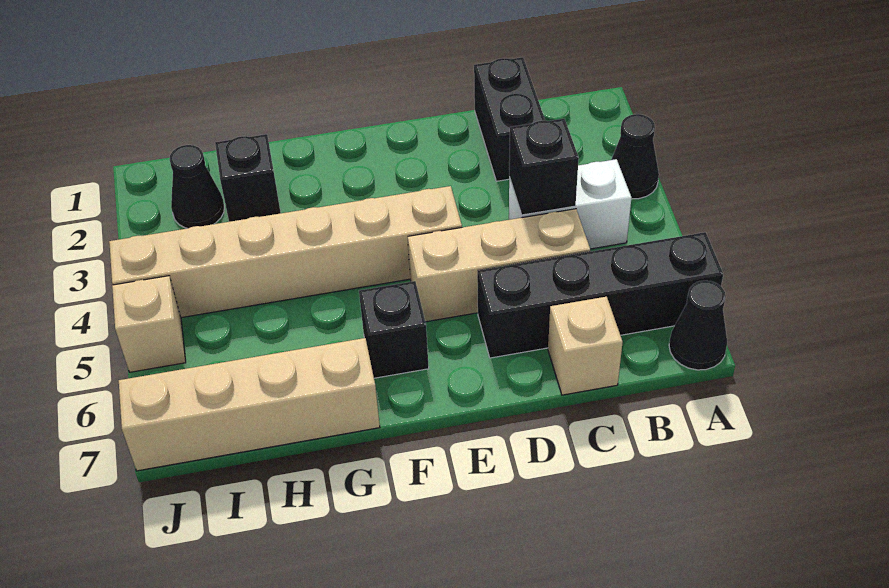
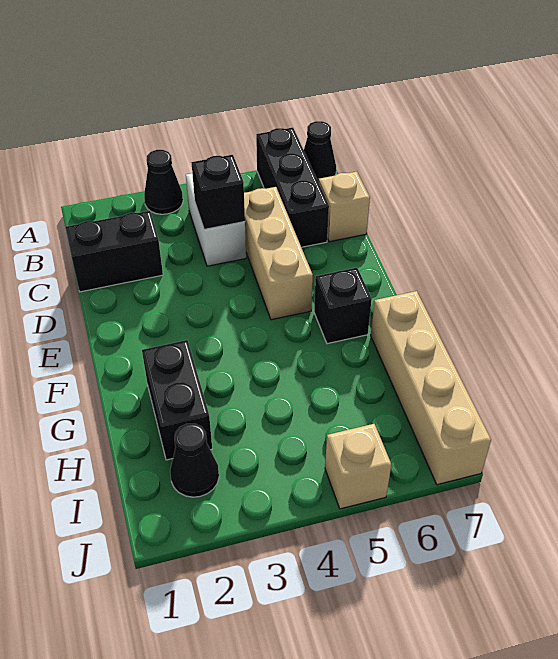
black 1x4 brick [477,232,723,358] -> black 1x3 brick [256,128,329,247]
tan 1x6 brick [109,186,462,318] -> none
black 1x1 brick [215,134,281,222] -> black 1x2 brick [142,340,212,460]

